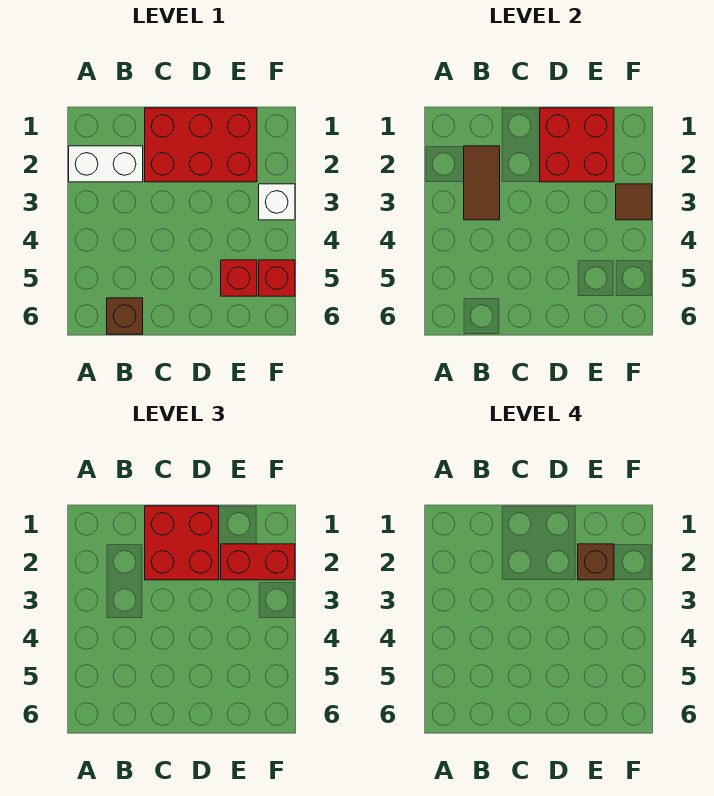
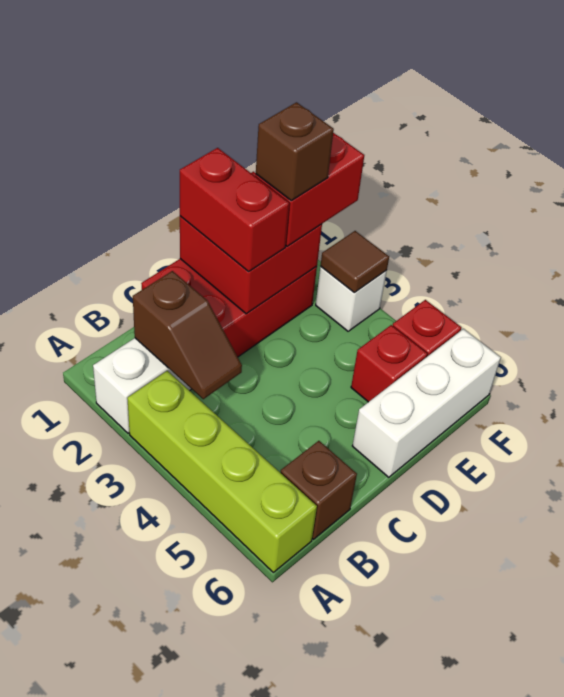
none -> lime 1x4 brick [127,371,317,572]
brown 1x2 tile [464,146,500,220] -> brown 1x2 slope [133,271,242,399]
red 2x2 brick [145,506,219,580] -> red 1x2 brick [180,148,289,271]
none -> white 1x3 brick [352,329,501,477]

